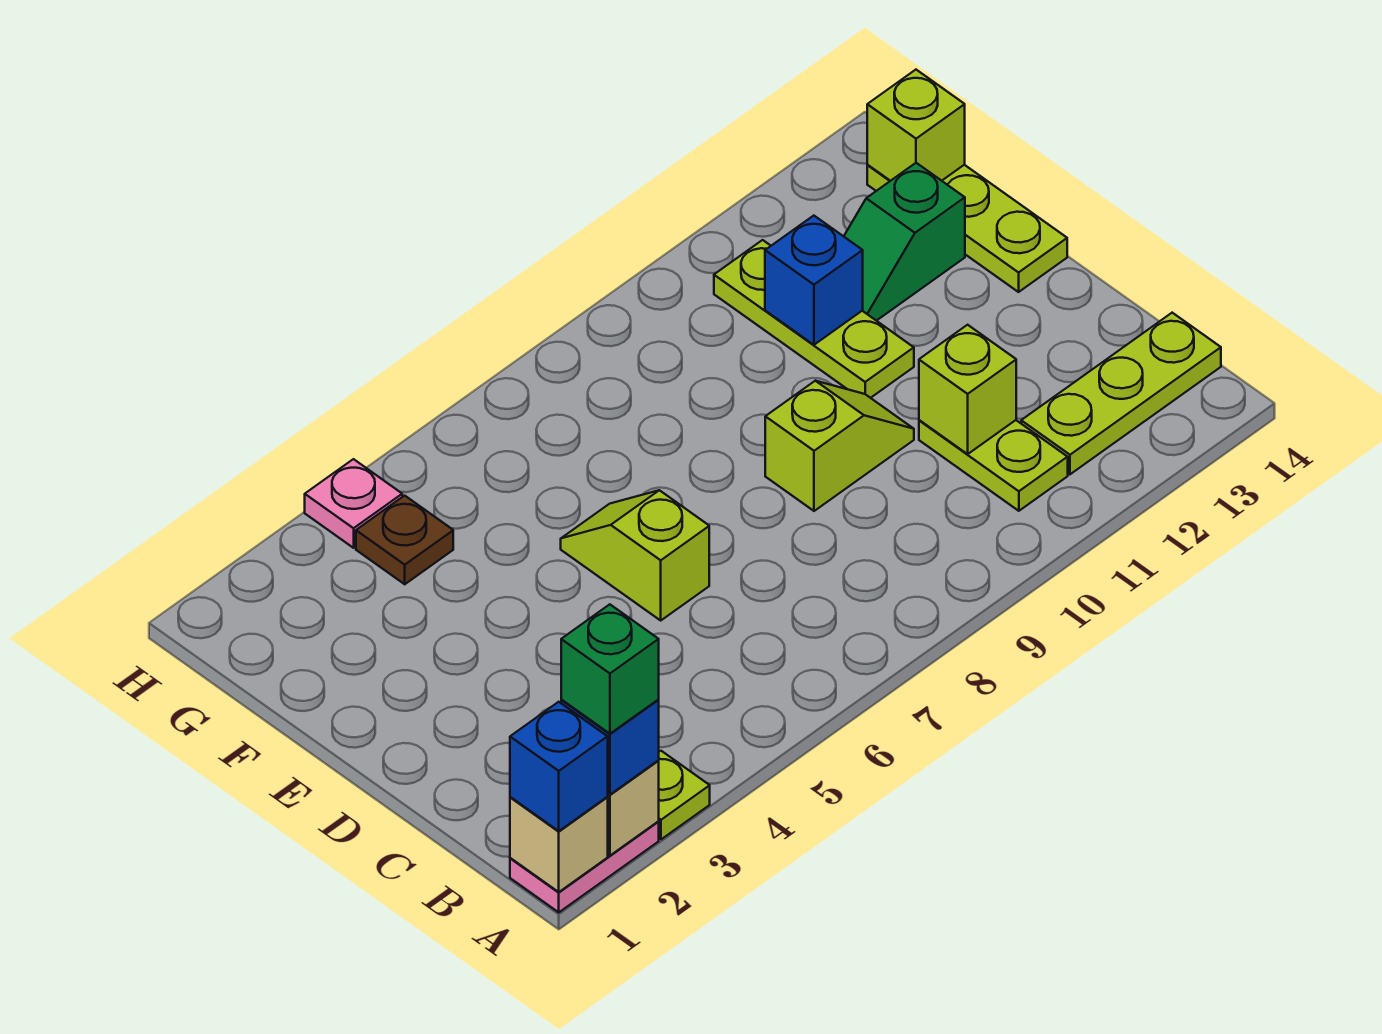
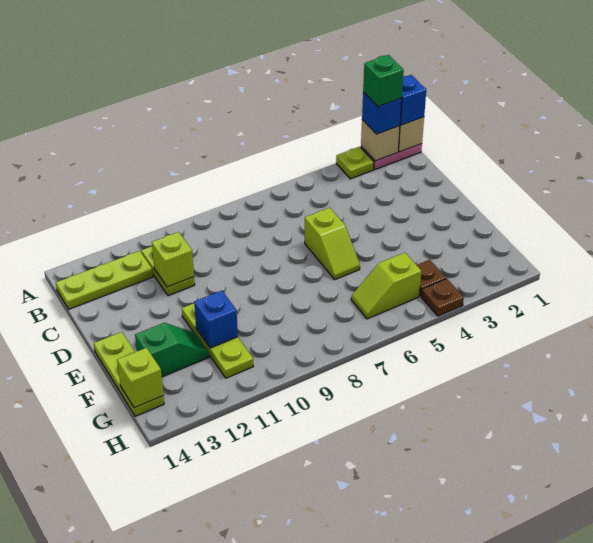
lime 1x2 slope [765,381,914,511] -> lime 1x2 slope moved to [351,253,421,319]
pink 1x1 plate [305,459,402,548] -> brown 1x1 plate [421,279,464,316]

